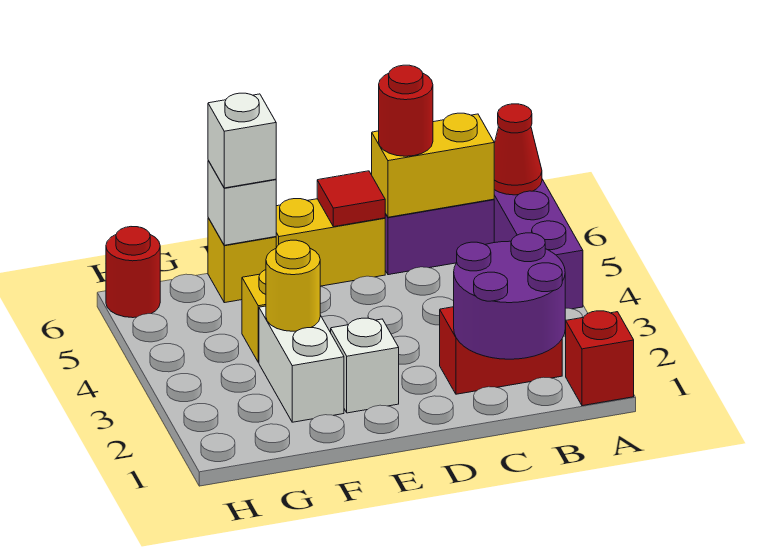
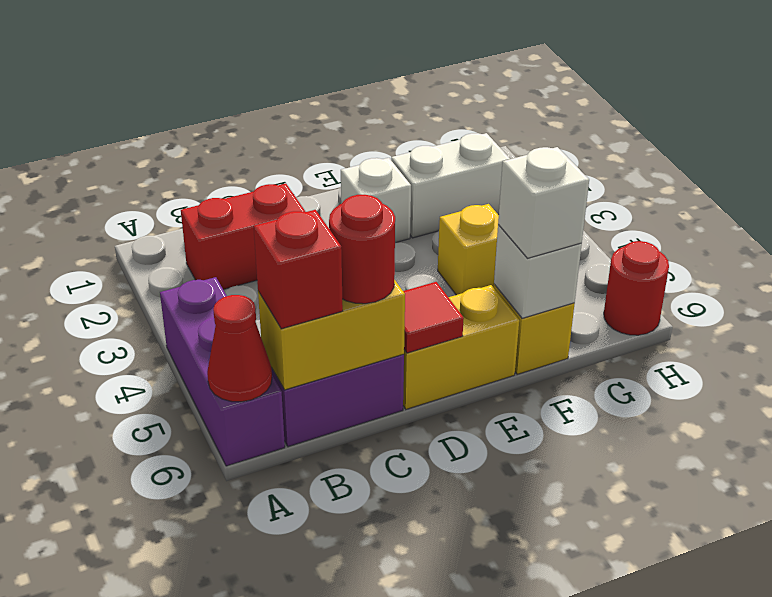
red 1x1 brick [566,311,634,406] -> red 1x1 brick moved to [254,210,343,329]
purple 2x2 round brick [454,233,565,359] -> none
white 1x2 brick [259,306,344,422] -> white 1x2 brick turned to [391,133,510,238]
yellow 1x1 round brick [266,240,321,331] -> none

